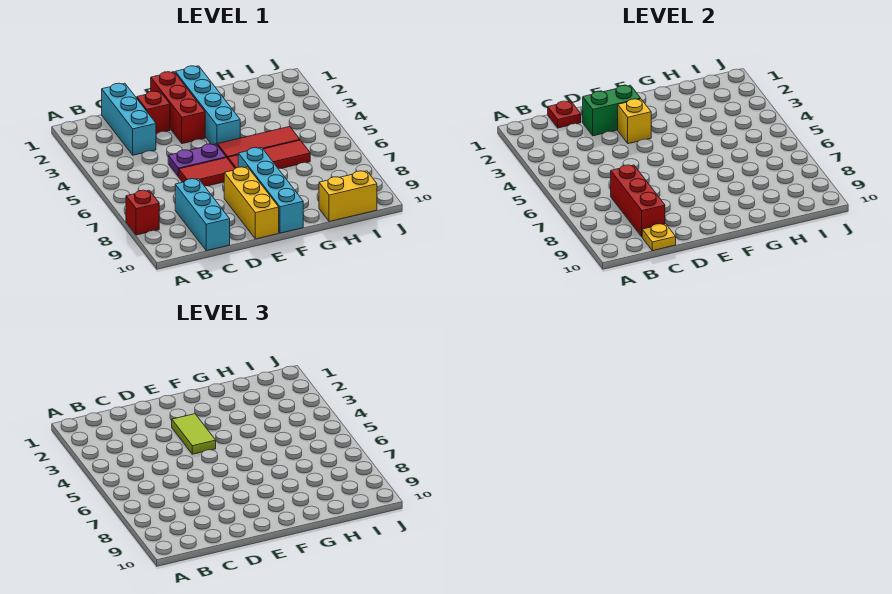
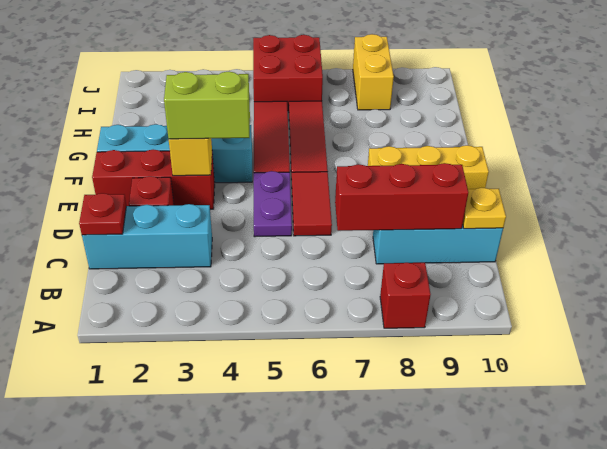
green 1x2 brick [583,85,641,136] -> none
lime 1x2 tile [172,414,216,454] -> lime 1x2 brick [164,72,250,139]
cyan 1x4 brick [238,148,303,233] -> none
yellow 1x2 brick [319,171,377,222] -> yellow 1x2 brick moved to [353,34,394,110]
none -> red 2x2 brick [253,35,323,111]

